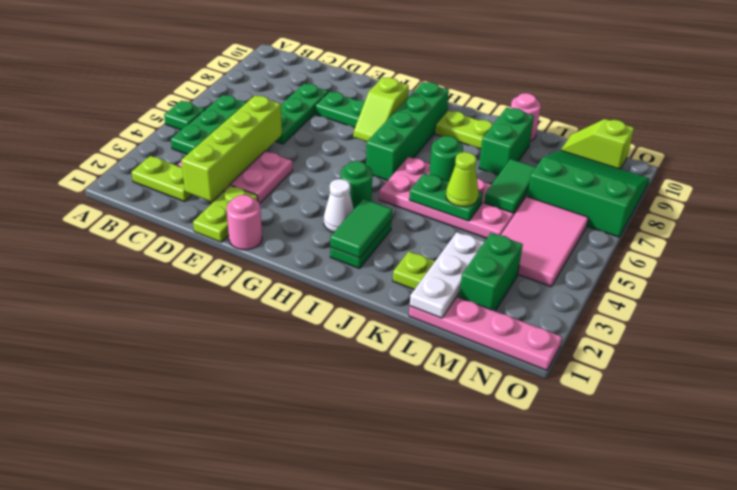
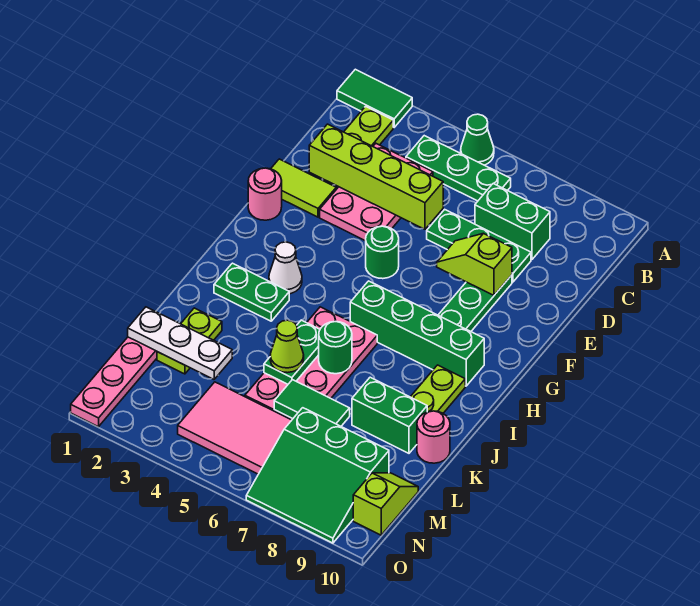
green 1x1 plate [164,101,205,130] -> green 1x1 cone [461,114,494,165]
lime 1x2 plate [193,186,258,242] -> lime 1x2 tile [271,159,336,217]
lime 1x2 slope [353,78,409,141] -> lime 1x2 slope moved to [437,233,512,295]
green 1x1 round brick [341,161,372,209] -> green 1x1 round brick moved to [366,226,399,279]
green 1x2 tile [330,199,392,258] -> green 1x2 tile moved to [337,69,412,127]
green 1x2 brick [459,233,523,311] -> green 1x2 brick moved to [475,184,550,260]
green 3x3 slope [527,150,649,237] -> green 3x3 slope turned to [246,408,389,543]

